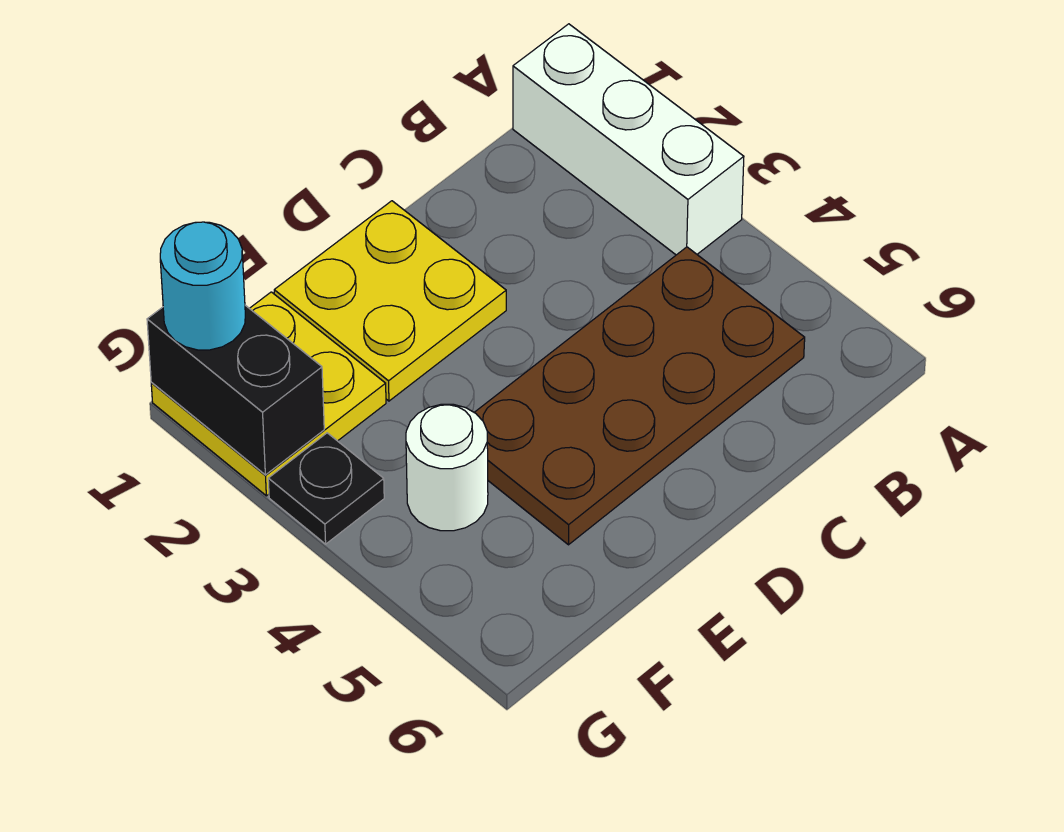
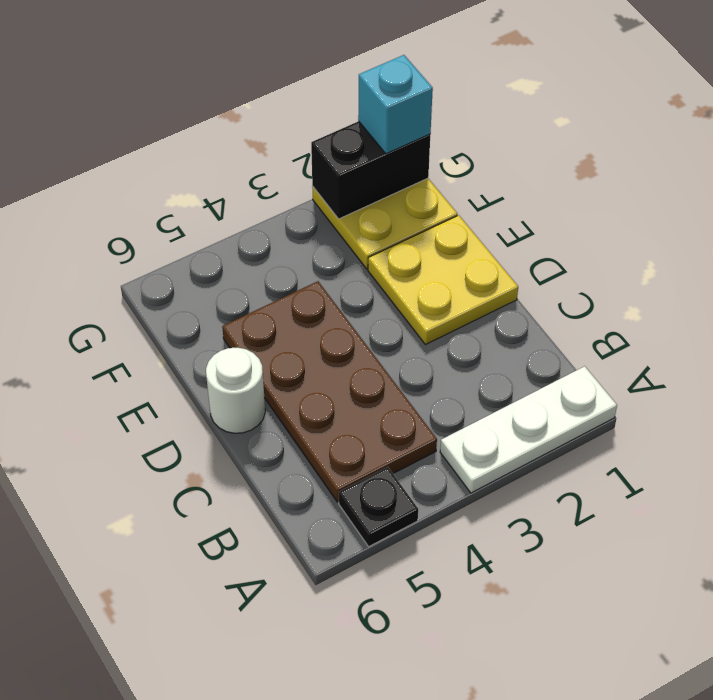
white 1x3 brick [513,24,744,255] -> white 1x3 plate [440,366,617,493]
white 1x1 round brick [406,404,488,531] -> white 1x1 round brick moved to [206,348,265,433]
cyan 1x1 round brick [160,222,245,350] -> cyan 1x1 brick [358,55,433,154]
black 1x1 plate [268,433,384,544] -> black 1x1 plate moved to [339,467,418,546]

